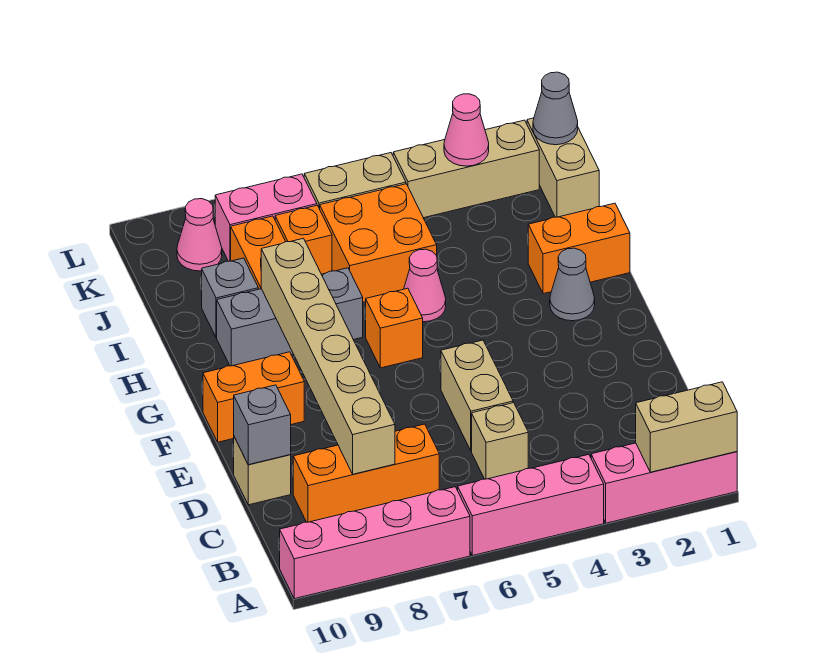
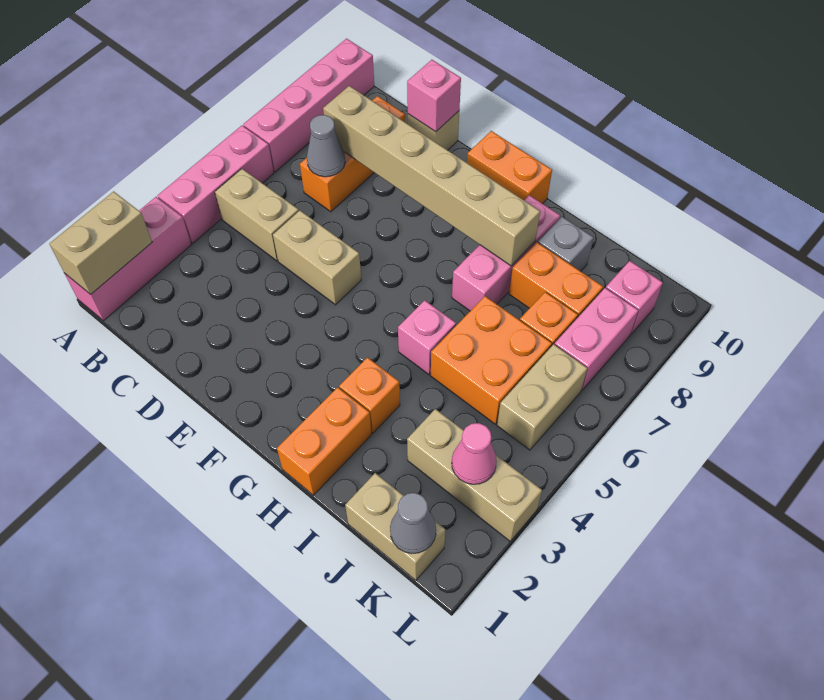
tan 1x1 brick [472,403,528,479] -> tan 1x2 brick [215,169,299,261]
grey 1x1 brick [234,385,291,465] -> pink 1x1 brick [407,60,461,132]
orange 1x2 brick [203,352,304,442] -> orange 1x2 brick turned to [467,131,552,204]
grey 1x1 cone [550,248,595,321] -> grey 1x1 cone moved to [307,115,345,177]
orange 1x1 brick [366,288,423,368] -> orange 1x1 brick moved to [339,358,400,433]
pink 1x1 cone [404,249,446,322] -> pink 1x1 brick [398,300,456,375]
grey 1x3 brick [217,268,363,366] -> pink 1x3 brick [452,195,560,311]
tan 1x3 brick [393,120,539,218] -> tan 1x3 brick turned to [407,409,542,541]
pink 1x1 cone [177,199,222,271] -> pink 1x1 brick [606,261,663,334]

